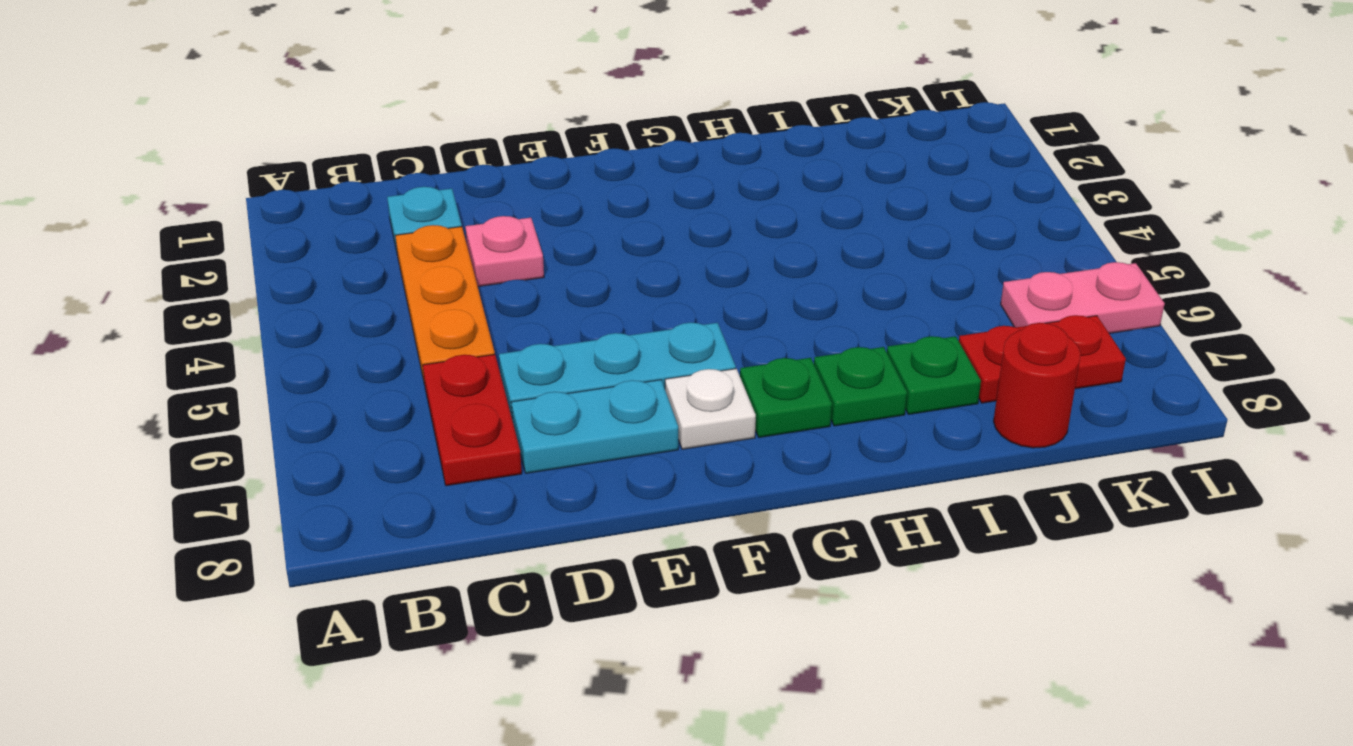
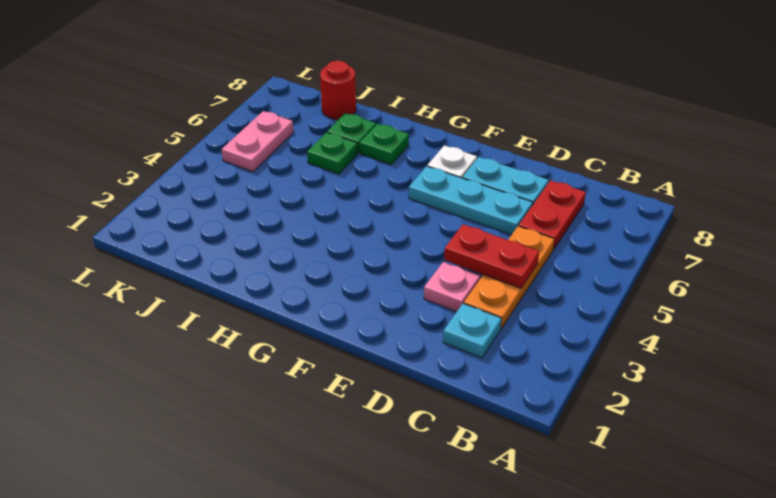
green 1x1 plate [740,358,832,437] -> green 1x1 plate moved to [307,132,357,174]
red 1x2 plate [959,315,1126,403] -> red 1x2 plate moved to [444,224,539,288]
pink 1x2 plate [1001,262,1165,333] -> pink 1x2 plate turned to [222,111,294,172]

